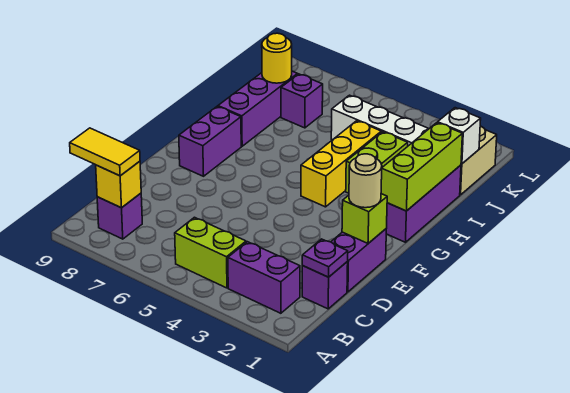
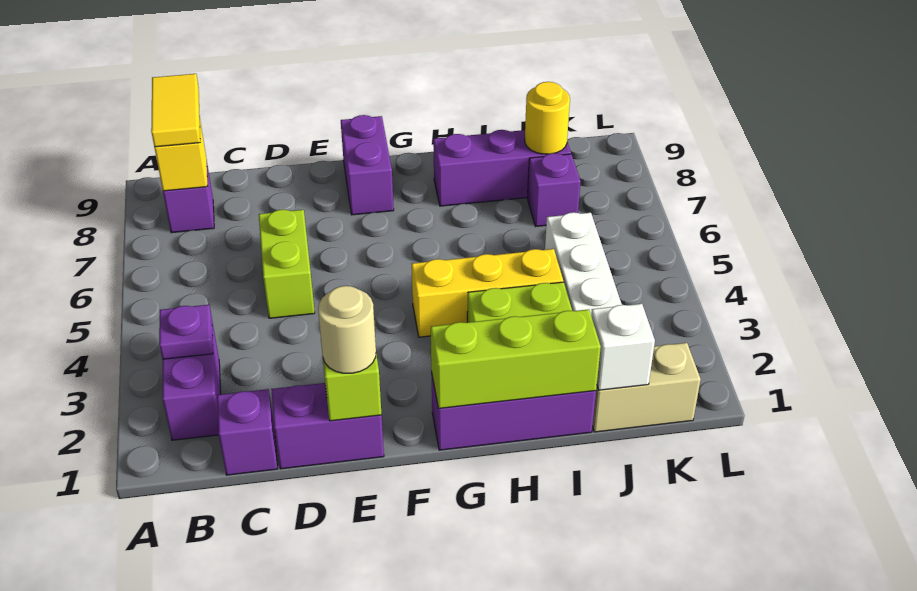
lime 1x2 brick [175,217,246,288] -> lime 1x2 brick moved to [259,209,315,318]
purple 1x1 plate [302,239,348,277] -> purple 1x1 plate moved to [159,305,213,359]
purple 1x2 brick [179,107,241,176] -> purple 1x2 brick turned to [341,115,394,215]

